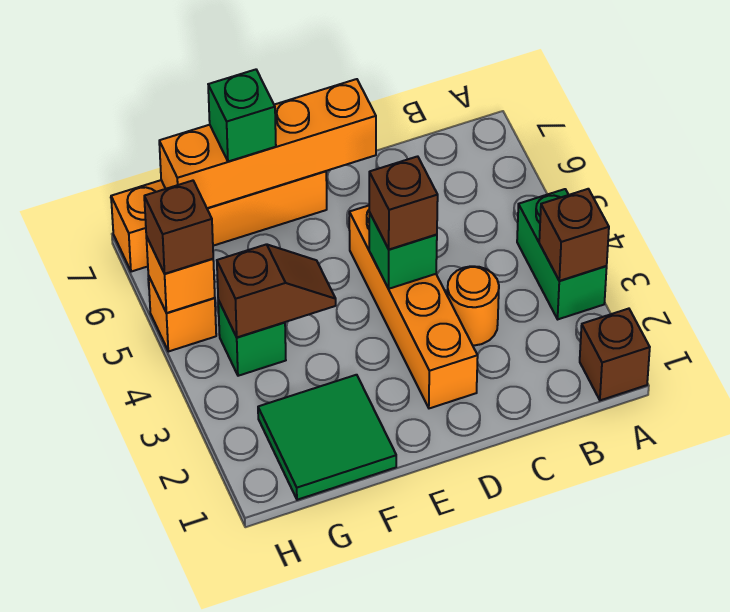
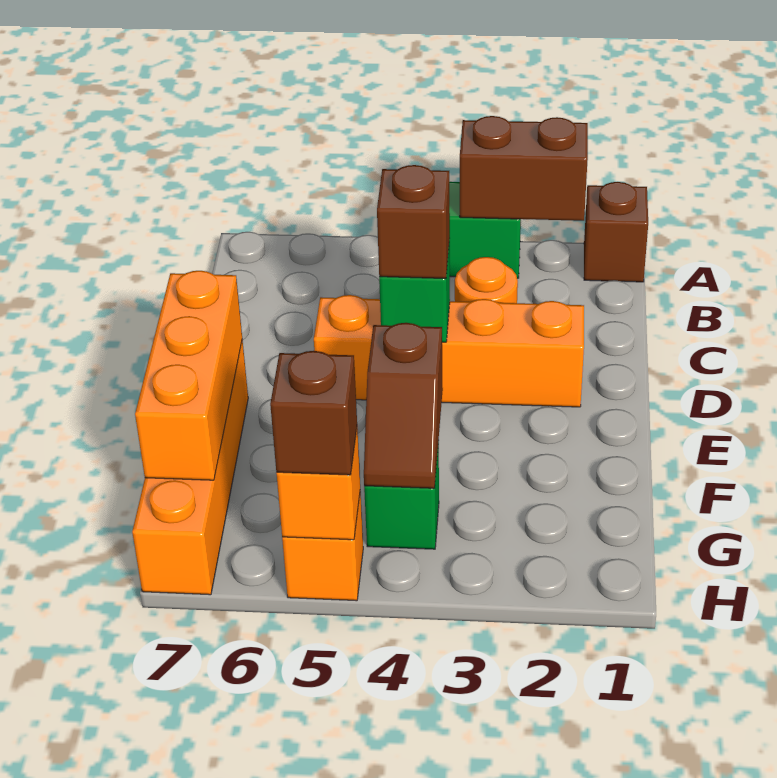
brown 1x1 brick [539,189,609,281] -> brown 1x2 brick [460,116,588,221]
orange 1x4 brick [159,79,376,208] -> orange 1x3 brick [135,271,242,480]
green 2x2 tile [258,375,396,500] -> none
brown 1x2 slope [217,244,336,337] -> brown 1x2 slope turned to [364,323,443,488]
green 1x1 brick [208,70,276,162] -> none

